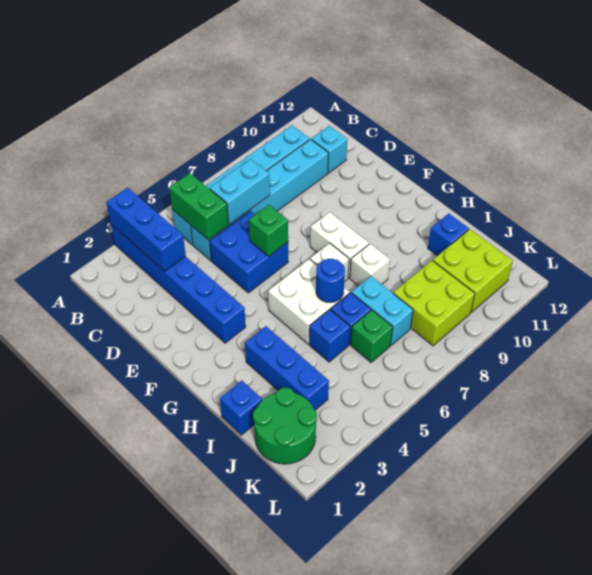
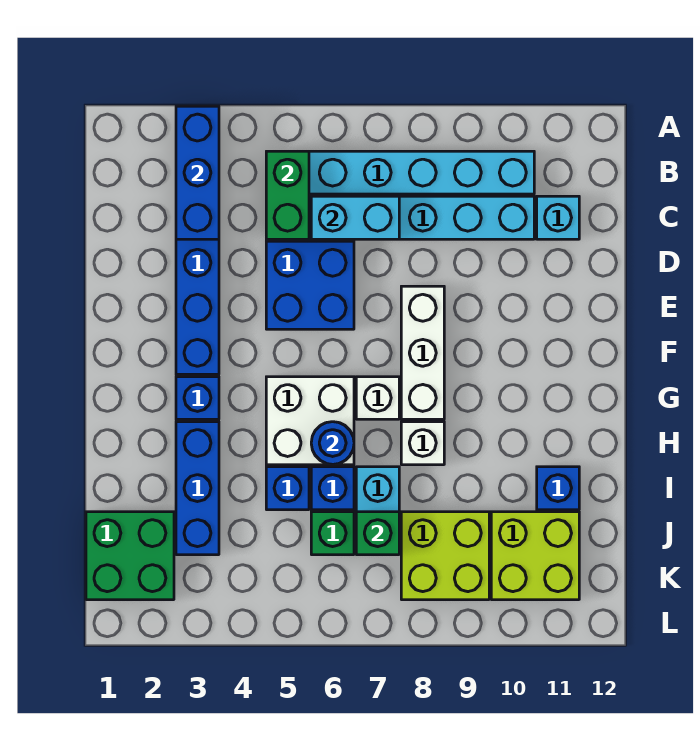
green 1x1 brick [249,205,288,257] -> green 1x1 brick moved to [356,512,399,555]
white 1x2 brick [310,212,369,278] -> white 1x3 brick [401,286,444,419]
blue 1x1 brick [220,381,262,435] -> blue 1x1 brick moved to [176,377,219,419]
green 2x2 round brick [253,388,317,464] -> green 2x2 brick [86,512,174,600]

